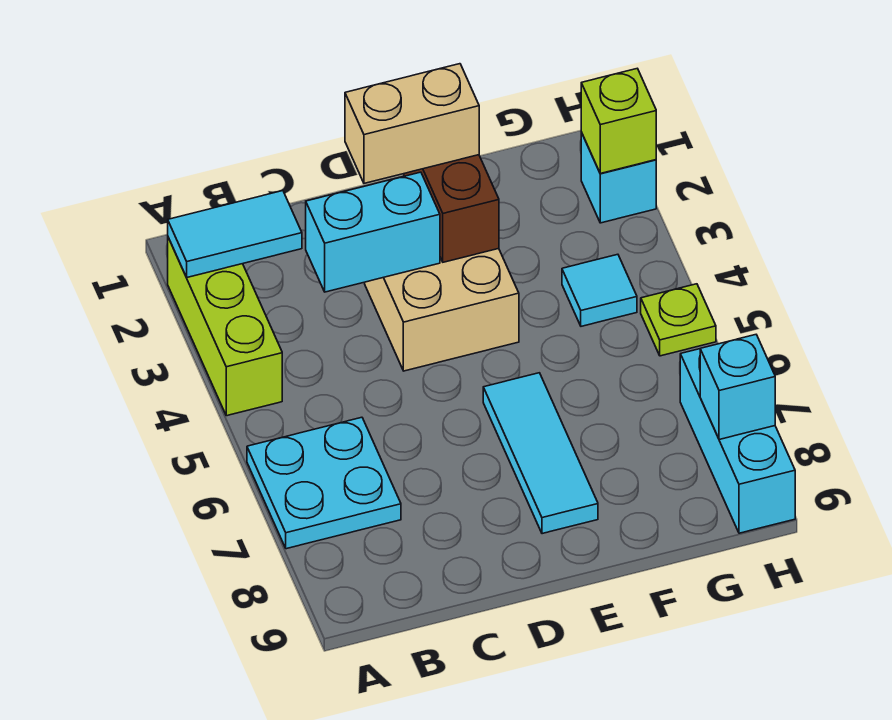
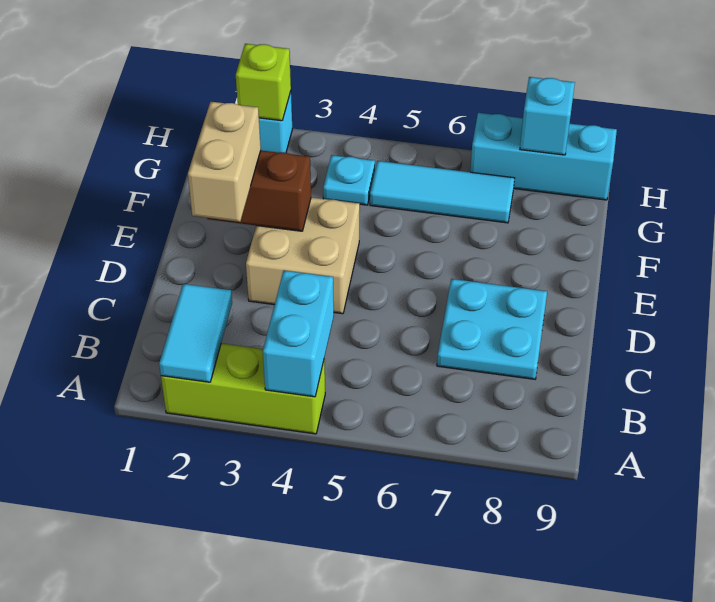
cyan 2x2 plate [247,417,401,549] -> cyan 2x2 plate moved to [437,279,547,379]
cyan 1x2 brick [306,172,440,292] -> cyan 1x2 brick moved to [263,270,334,397]
cyan 1x3 tile [483,373,598,534] -> cyan 1x3 tile moved to [370,161,514,223]
cyan 1x1 tile [562,254,637,326] -> cyan 1x1 plate [323,155,375,205]
lime 1x1 plate [641,284,716,356] -> none

